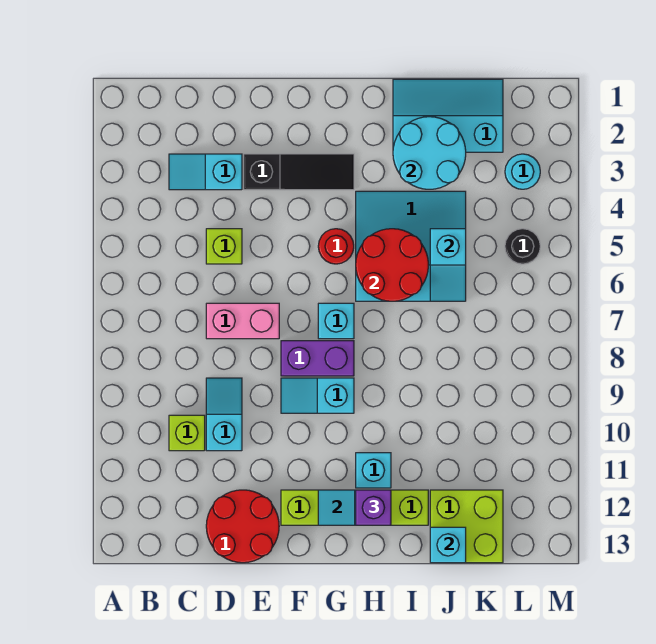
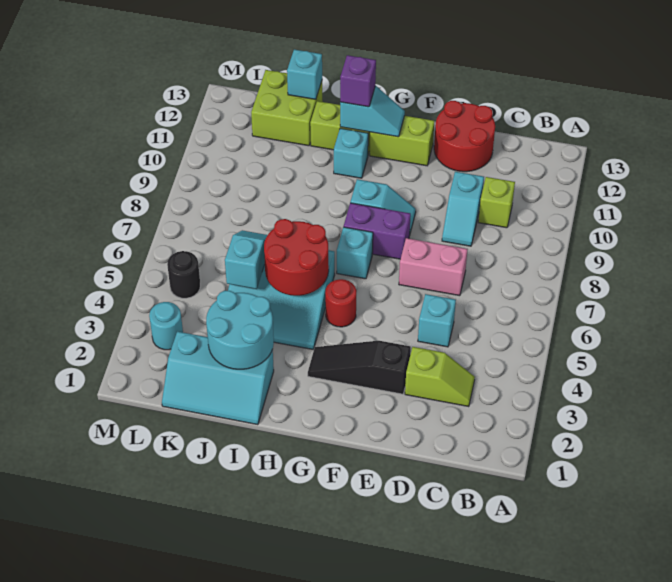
cyan 1x2 slope [169,154,242,190] -> lime 1x2 slope [405,347,475,407]
lime 1x1 brick [206,229,242,264] -> cyan 1x1 brick [418,294,456,347]

